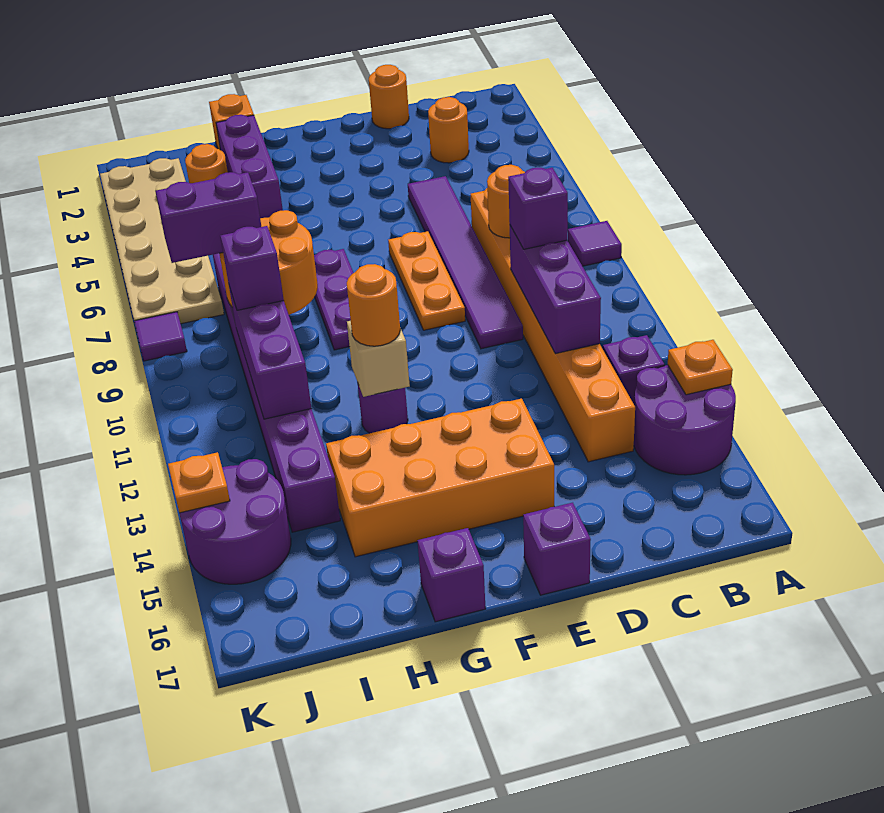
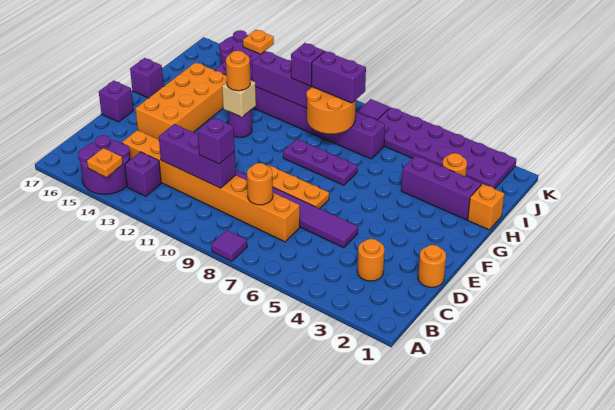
purple 1x2 brick [155,172,261,263] -> purple 1x2 brick turned to [311,51,366,103]
tan 2x6 plate [100,158,224,324] -> purple 2x6 plate [377,107,516,189]

